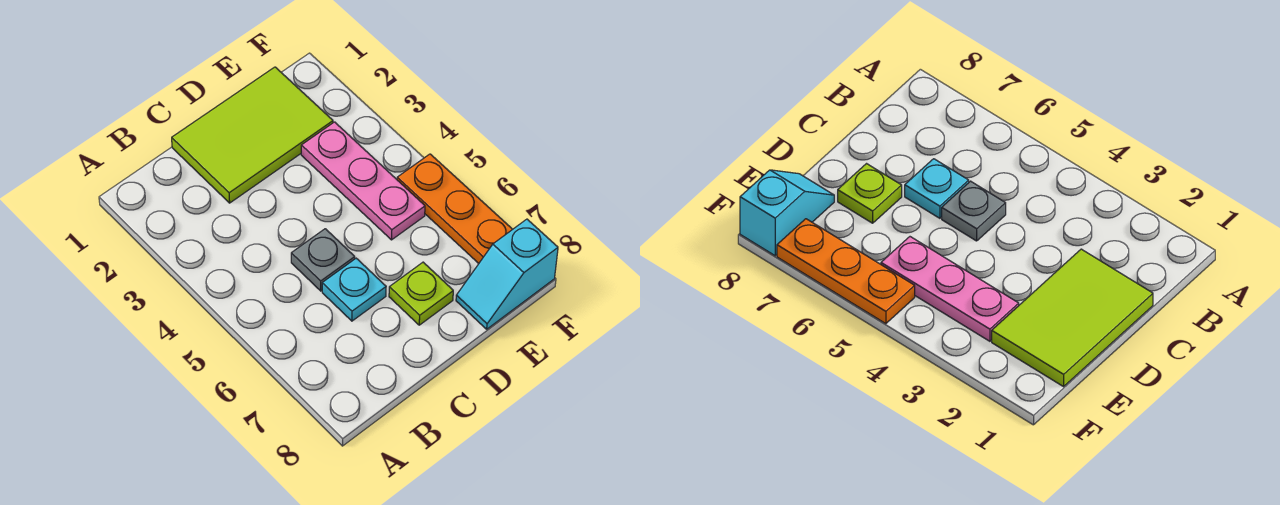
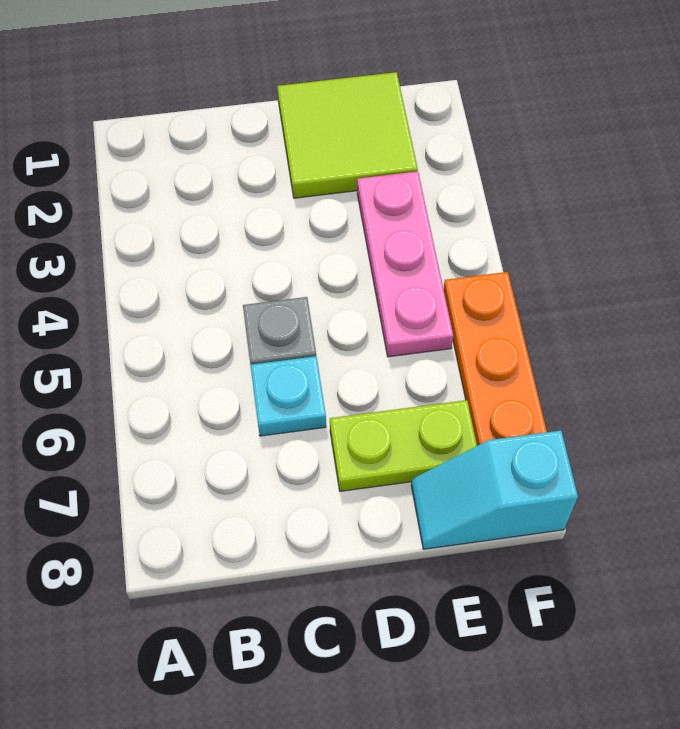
lime 2x3 tile [172,67,333,203] -> lime 2x2 tile [277,72,418,198]
lime 1x1 plate [389,262,453,325] -> lime 1x2 plate [330,400,477,491]

